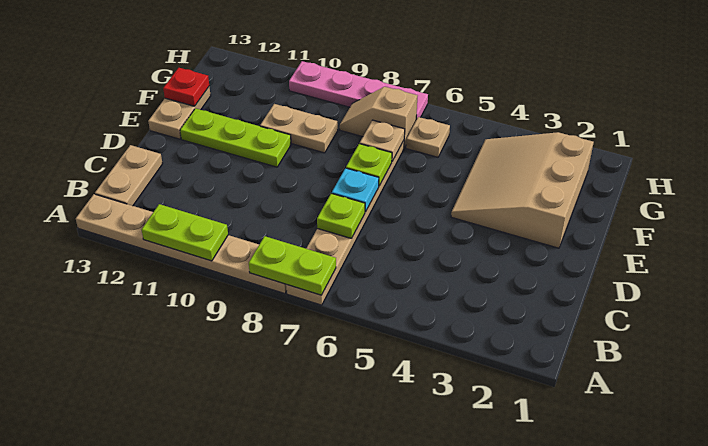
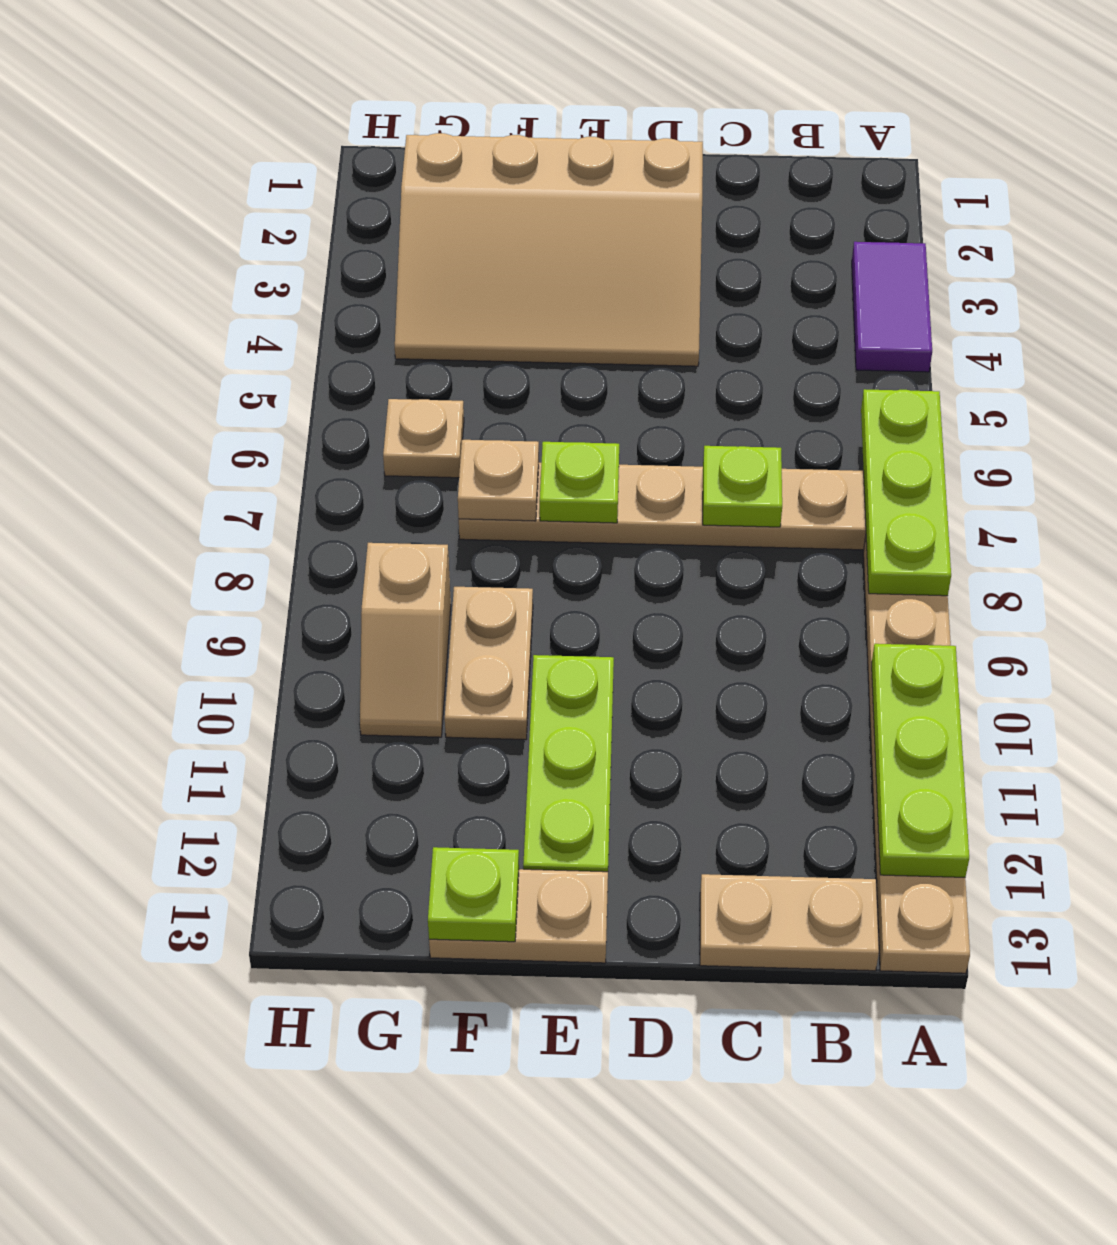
none -> purple 1x2 tile [852,242,932,372]
lime 1x2 plate [249,236,336,295] -> lime 1x3 plate [861,389,951,596]
lime 1x2 plate [142,204,228,261] -> lime 1x3 plate [872,644,969,877]
cyan 1x1 plate [332,168,379,212] -> none
tan 3x3 slope [451,132,594,248] -> tan 3x4 slope [395,133,703,366]
red 1x1 plate [163,68,209,106] -> lime 1x1 plate [428,847,519,942]
tan 1x2 slope [340,87,417,148] -> tan 1x2 slope moved to [360,543,451,737]
pink 1x4 plate [289,61,428,119] -> none

